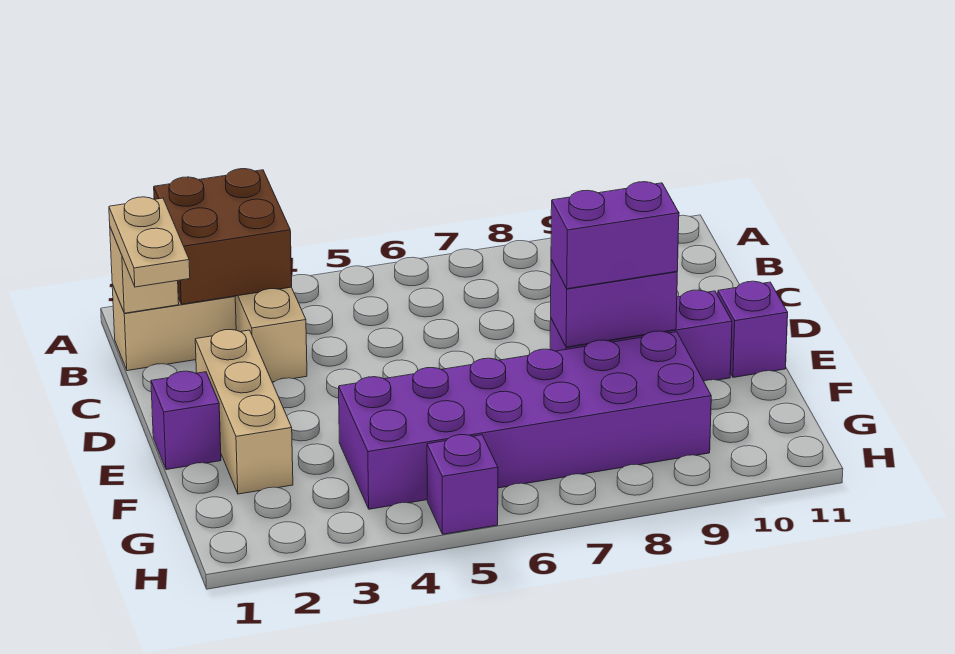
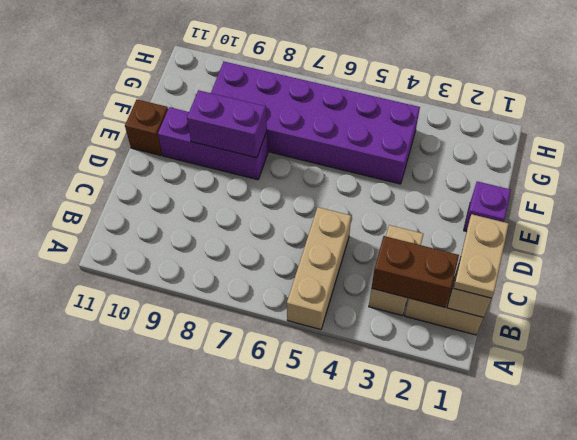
brown 2x2 brick [154,169,292,304] -> brown 1x2 brick [372,236,459,307]
tan 1x3 brick [195,330,293,494] -> tan 1x3 brick moved to [287,207,351,330]
purple 1x2 brick [551,182,679,289] -> none
purple 1x1 brick [718,281,788,377] -> brown 1x1 brick [125,100,168,155]
purple 1x1 brick [427,435,498,534] -> none

